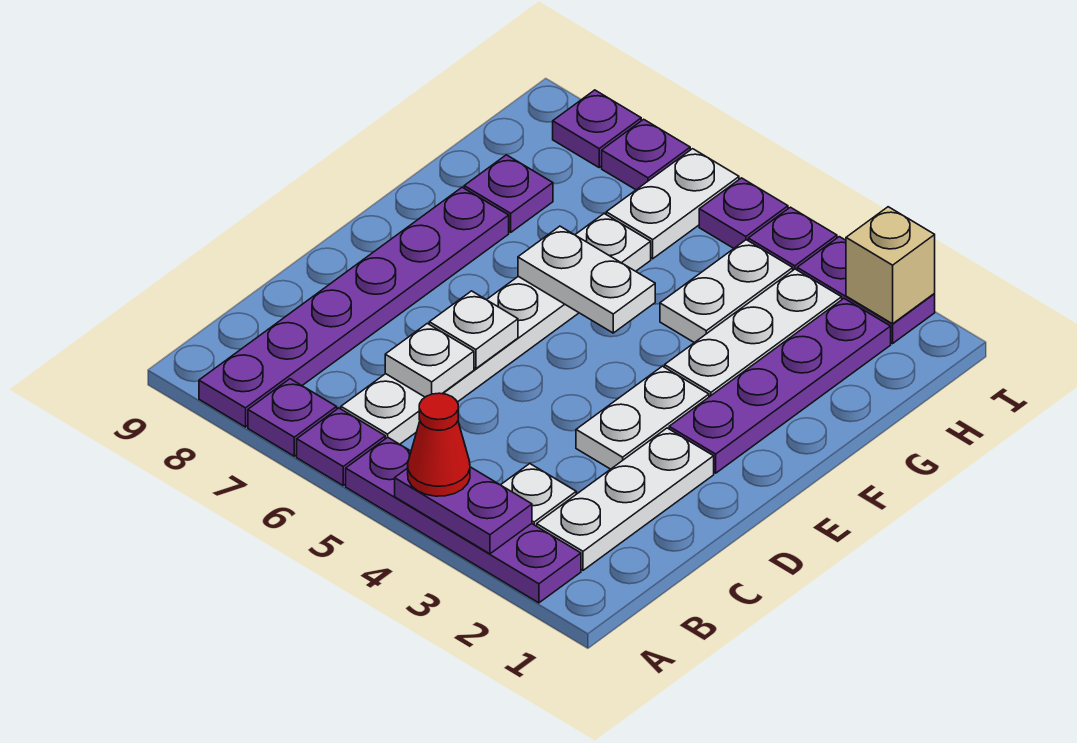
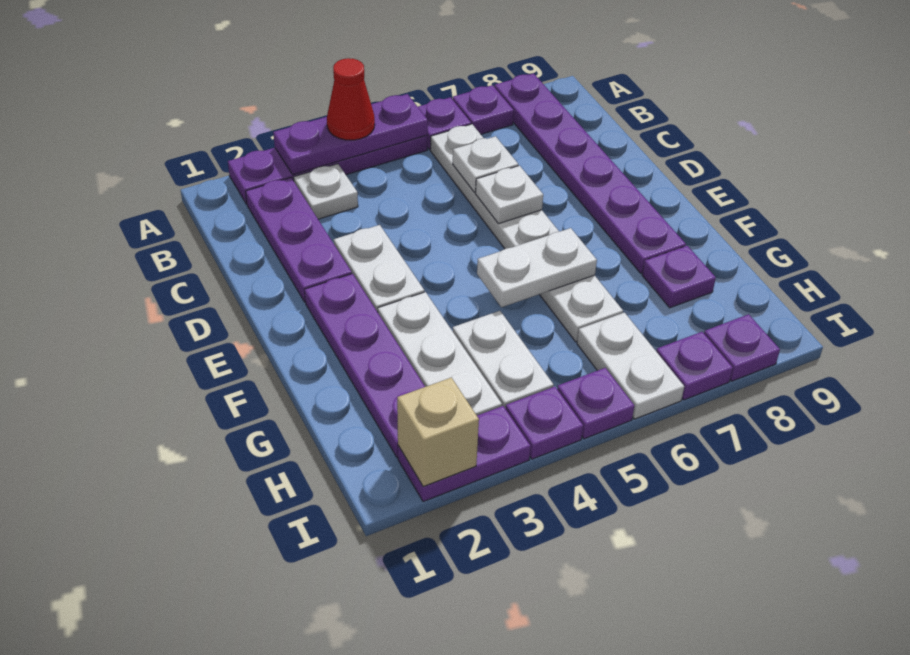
purple 1x2 plate [395,467,532,554] -> purple 1x3 plate [273,94,428,175]
white 1x3 plate [537,428,714,570] -> purple 1x3 plate [246,178,352,302]

